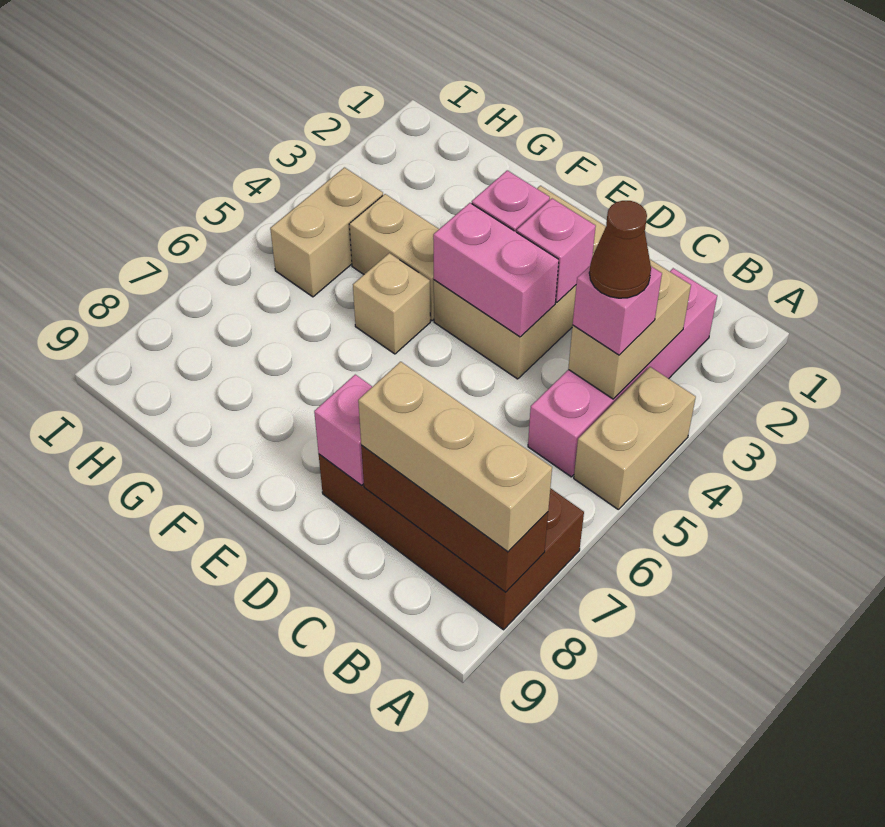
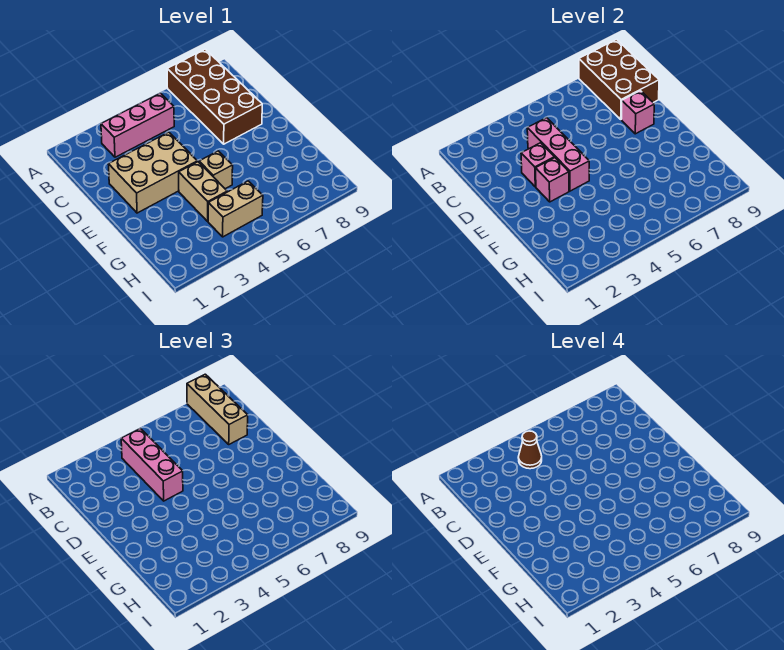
tan 1x2 brick [574,367,696,509] -> none
brown 1x3 brick [361,445,548,592] -> brown 2x3 brick [579,39,659,119]
pink 1x4 brick [528,268,717,477] -> pink 1x3 brick [101,93,174,157]
tan 1x2 brick [568,260,691,399] -> none
pink 1x1 brick [573,266,662,355] -> pink 1x3 brick [121,428,183,501]
pink 1x2 brick [433,203,559,337] -> pink 1x3 brick [527,118,589,191]

